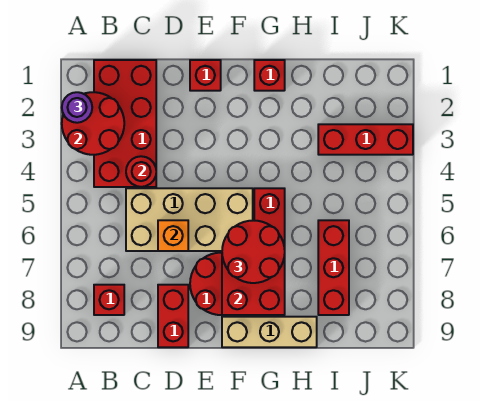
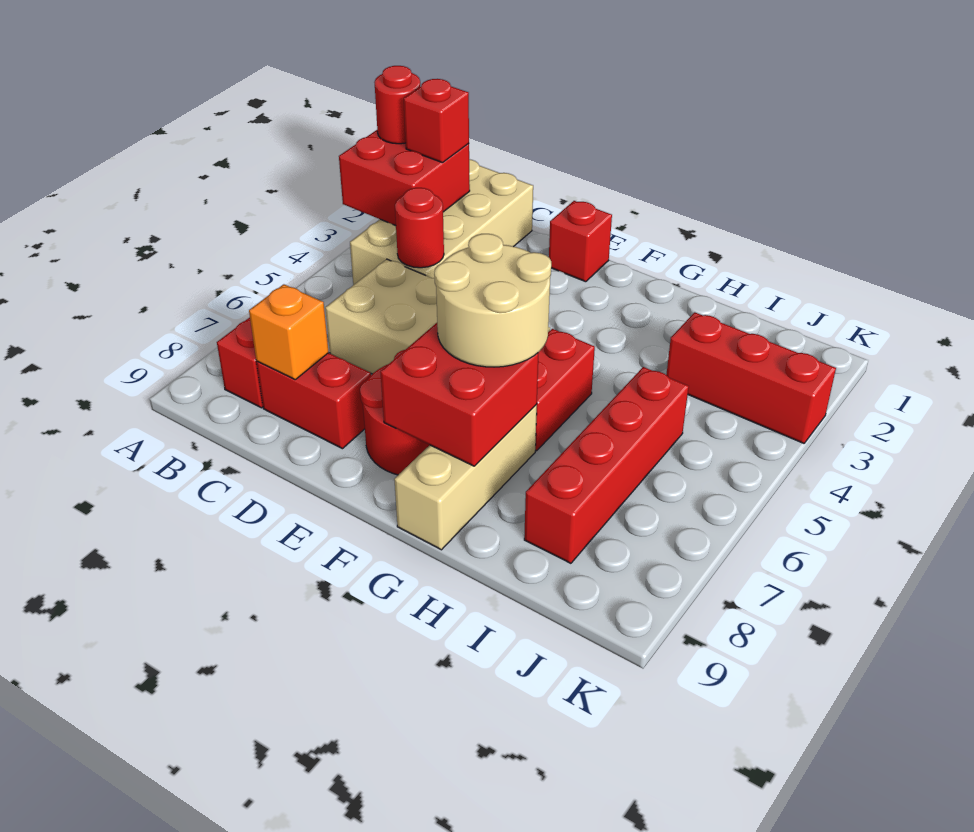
red 2x2 round brick [62,92,124,155] -> red 2x2 brick [339,130,470,225]
purple 1x1 round brick [62,92,92,123] -> red 1x1 round brick [375,66,420,144]
red 2x4 brick [94,60,156,187] -> tan 2x4 brick [350,159,533,285]
orange 1x1 brick [158,220,188,251] -> orange 1x1 brick moved to [249,284,329,380]
red 1x2 brick [158,285,188,347] -> red 1x2 brick turned to [257,353,371,449]
red 2x2 round brick [222,220,285,283] -> tan 2x2 round brick [434,234,551,367]
tan 1x3 brick [222,317,317,347] -> tan 1x3 brick turned to [394,404,537,550]
red 1x1 brick [254,60,285,91] -> red 1x1 brick moved to [404,79,469,163]
red 1x3 brick [318,220,349,315] -> red 1x4 brick [524,367,689,563]

